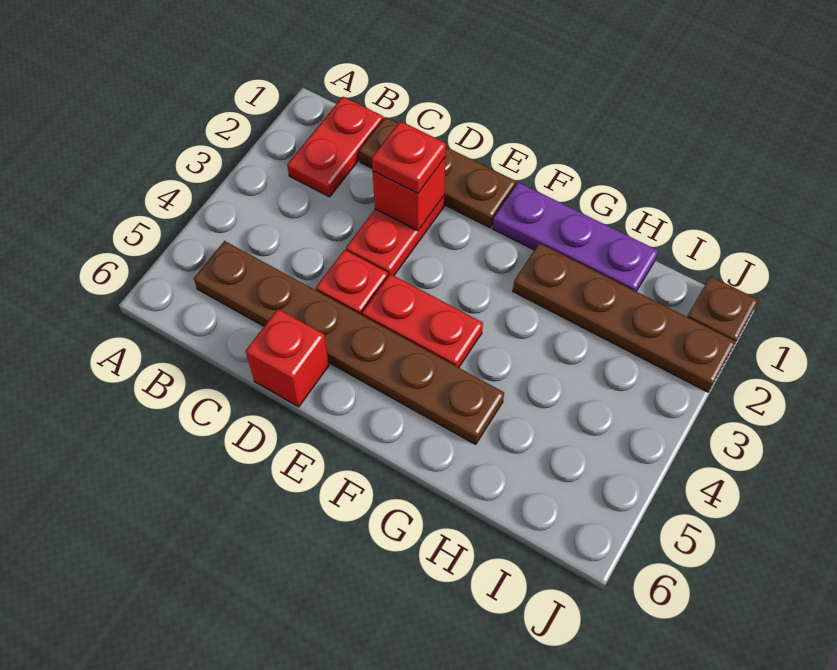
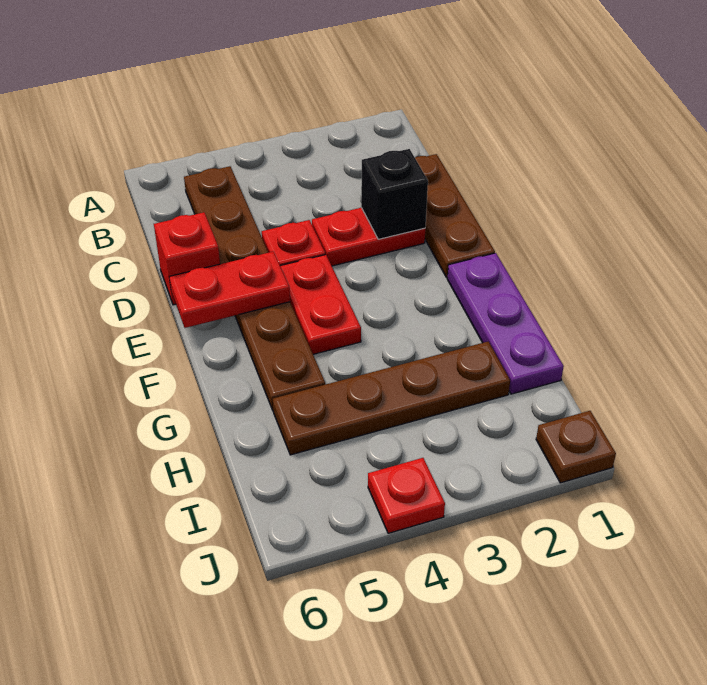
red 1x2 plate [287,97,383,197] -> red 1x2 plate moved to [169,251,290,328]
red 1x1 brick [373,157,446,231] -> black 1x1 brick [361,149,428,239]
red 1x1 plate [372,121,446,194] -> red 1x1 plate moved to [368,458,445,533]
brown 1x4 plate [513,243,736,392] -> brown 1x4 plate turned to [273,342,510,455]

